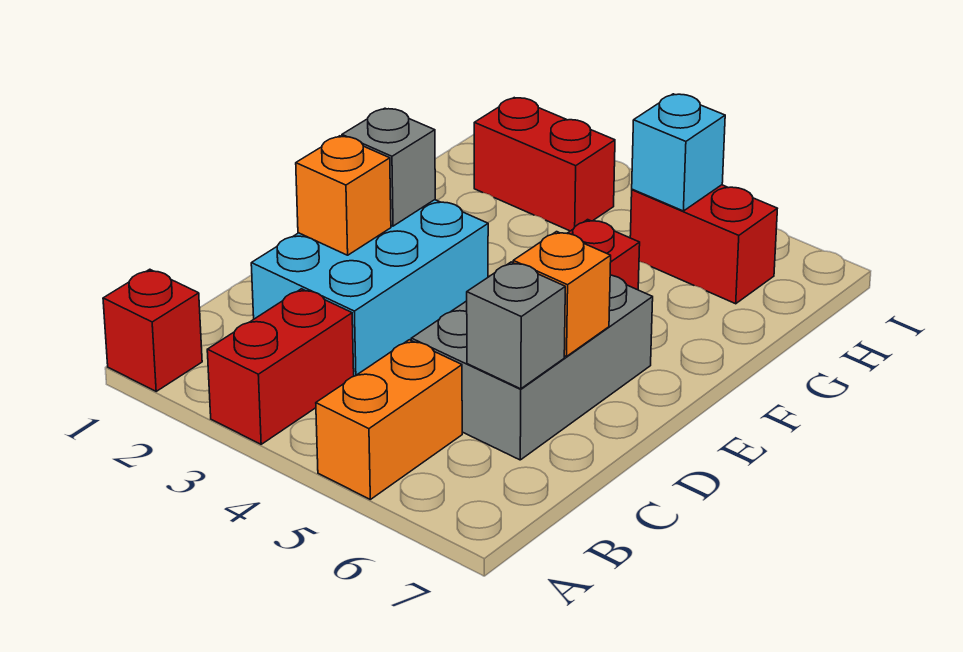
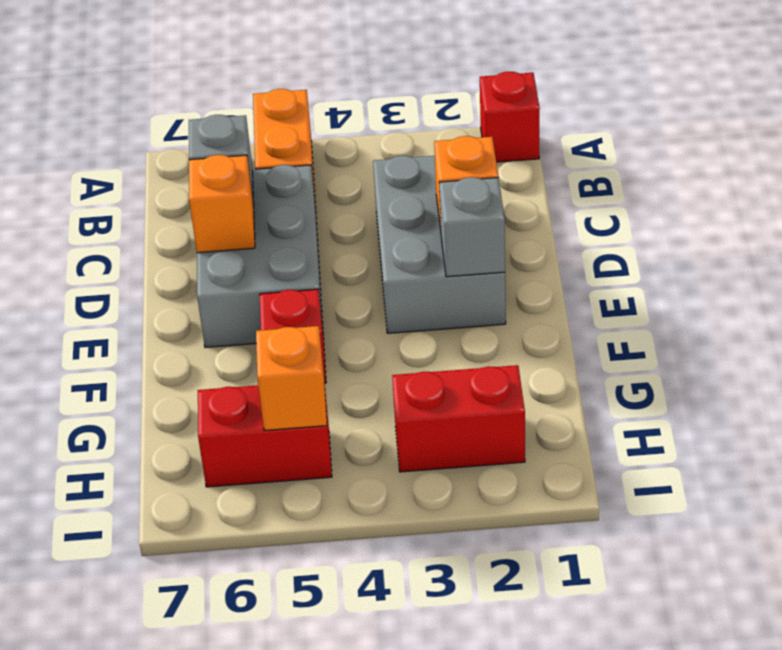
red 1x2 brick [207,289,354,444] -> none
cyan 2x3 brick [251,200,488,376] -> grey 2x3 brick [373,156,506,333]
cyan 1x1 brick [632,94,725,211] -> orange 1x1 brick [256,326,327,431]

